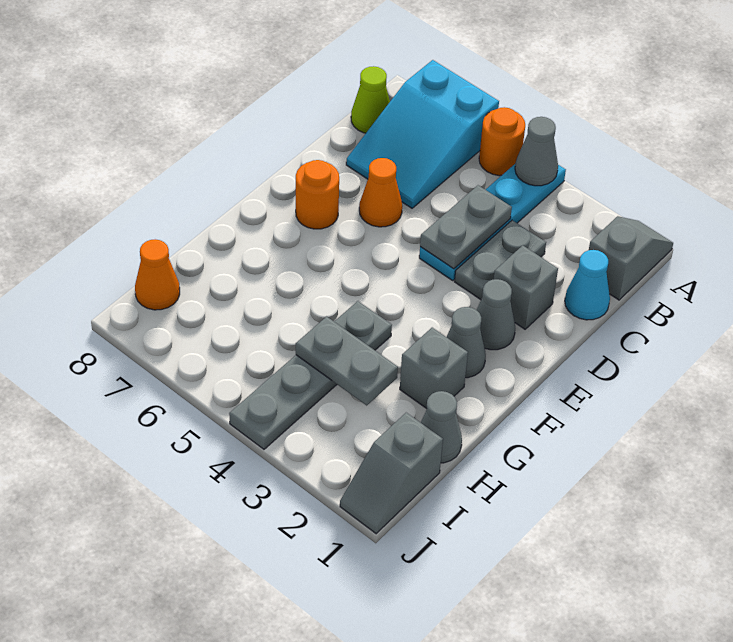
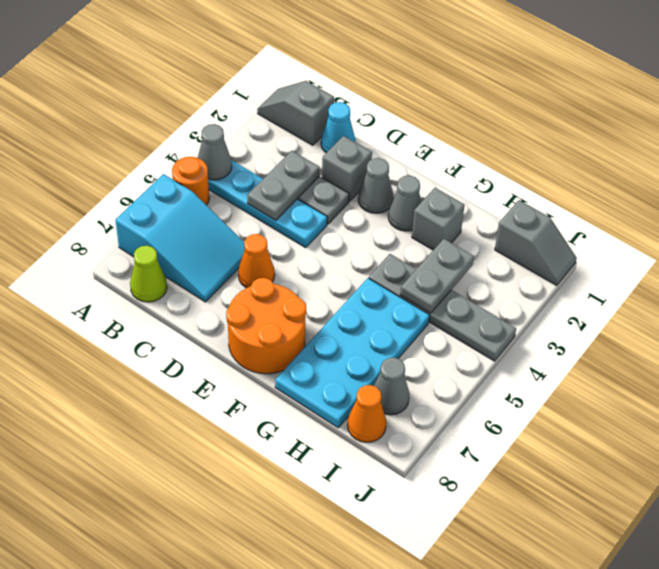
grey 1x2 plate [420,185,512,269] -> grey 1x2 plate turned to [247,151,320,221]
orange 1x1 round brick [296,160,339,229] -> orange 2x2 round brick [226,278,306,374]
none -> cyan 2x4 plate [275,278,430,428]
grey 1x1 cone [421,391,462,463] -> grey 1x1 cone moved to [374,358,410,415]

